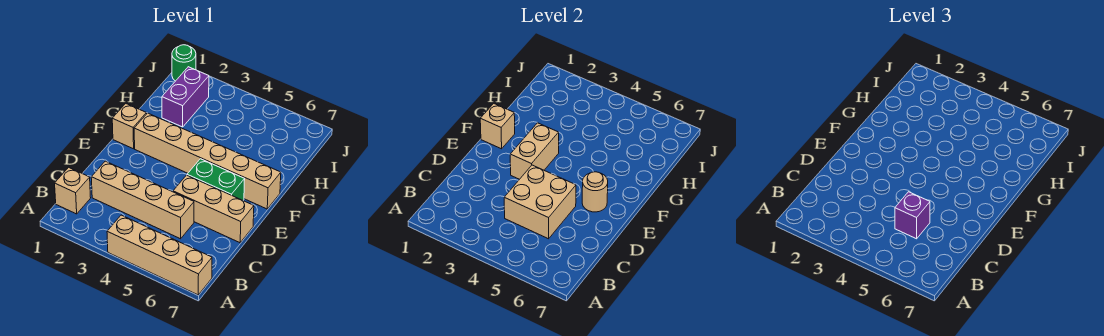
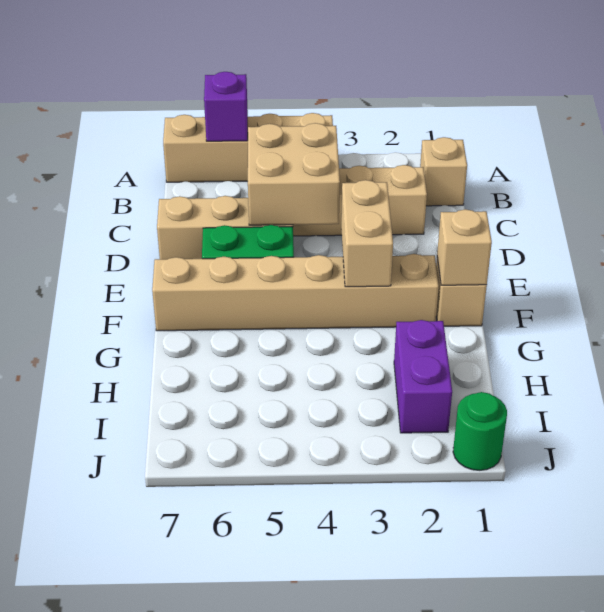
purple 1x1 brick [895,192,930,239] -> purple 1x1 brick moved to [204,72,248,141]
tan 1x1 round brick [582,172,608,212] -> none

